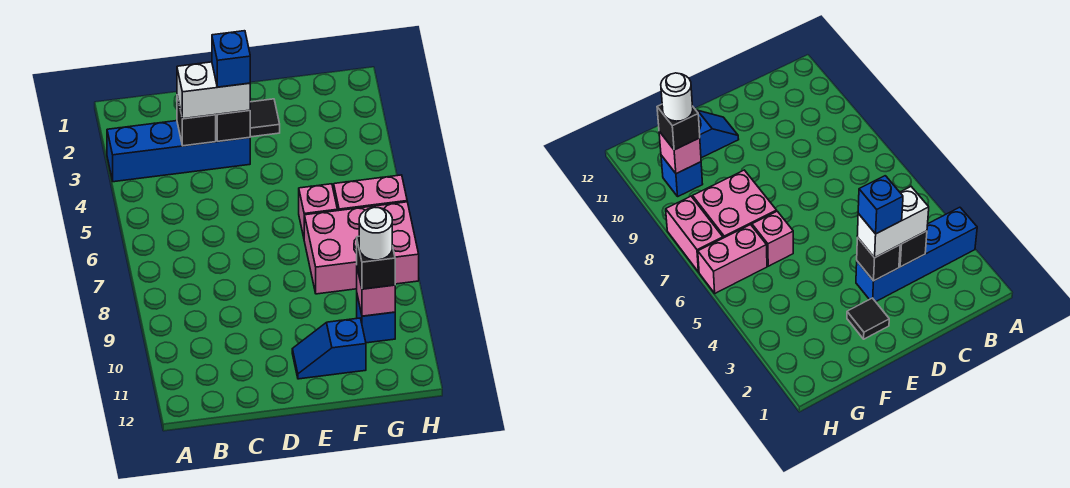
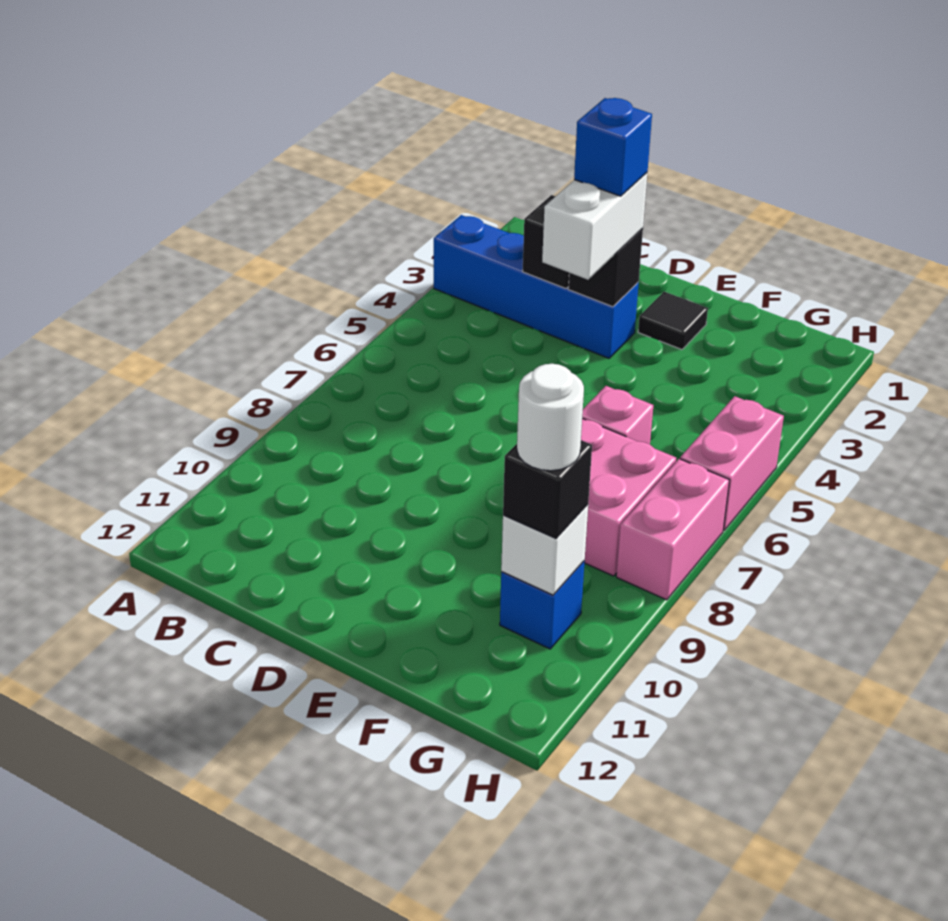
white 1x2 brick [177,62,250,119] -> white 1x2 brick turned to [542,173,647,280]
blue 1x2 slope [292,318,366,379] -> none
pink 1x2 brick [334,175,407,211] -> pink 1x2 brick turned to [680,396,784,530]
pink 1x1 brick [357,269,395,316] -> white 1x1 brick [501,504,588,595]

